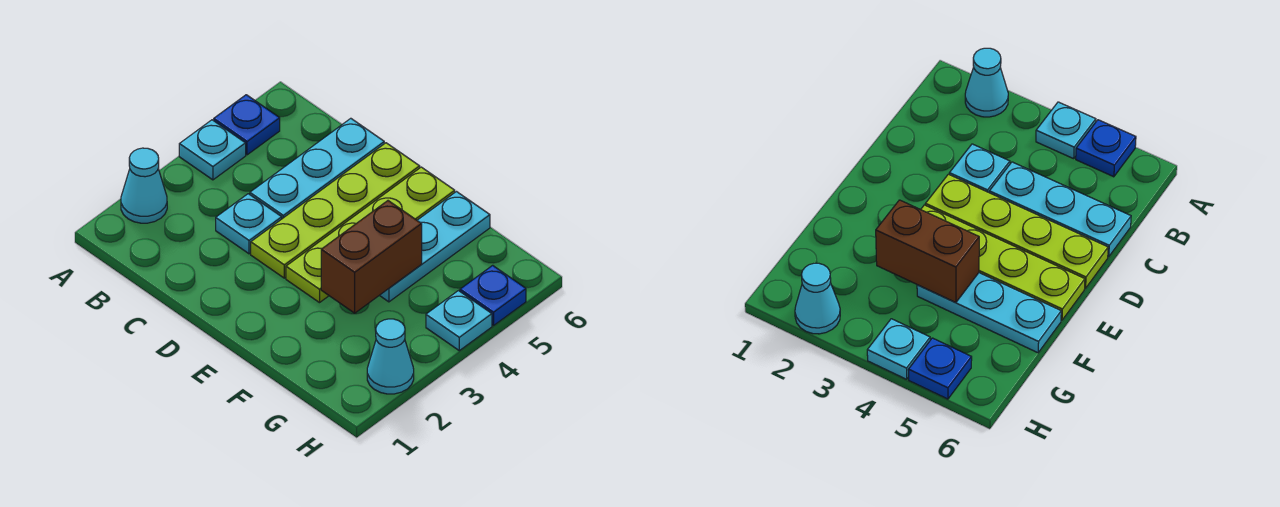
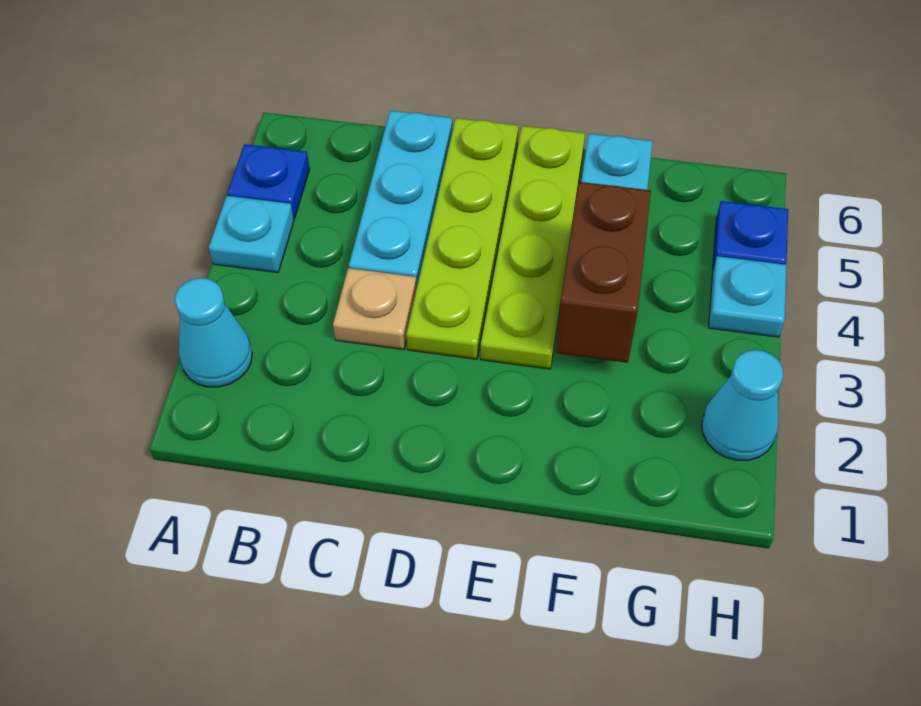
cyan 1x1 plate [216,194,282,254] -> tan 1x1 plate [333,268,417,349]

